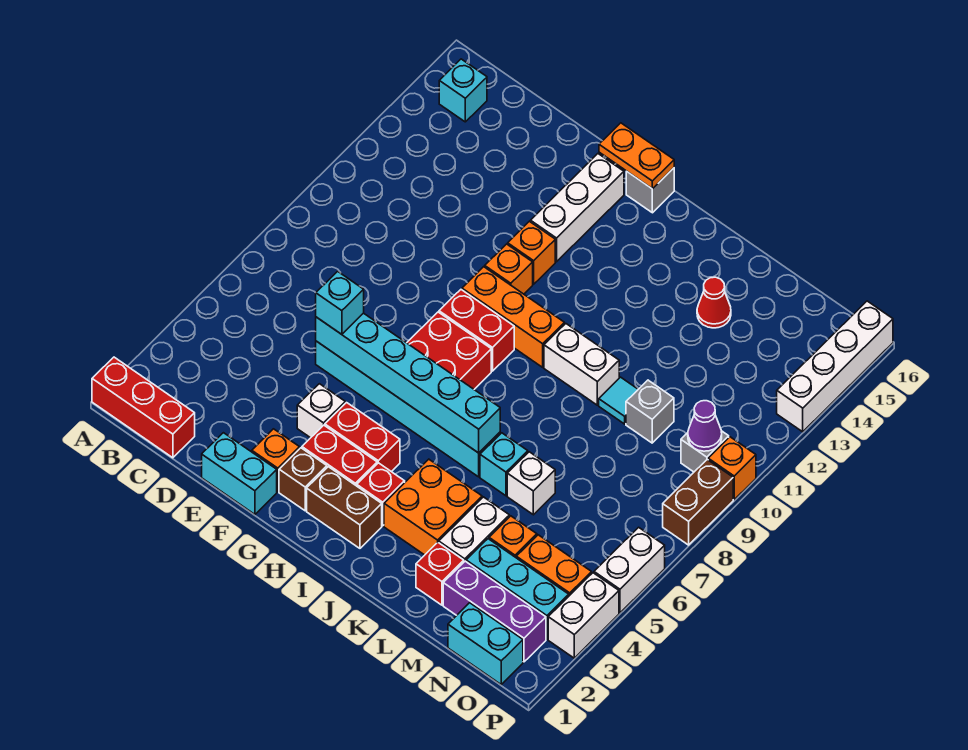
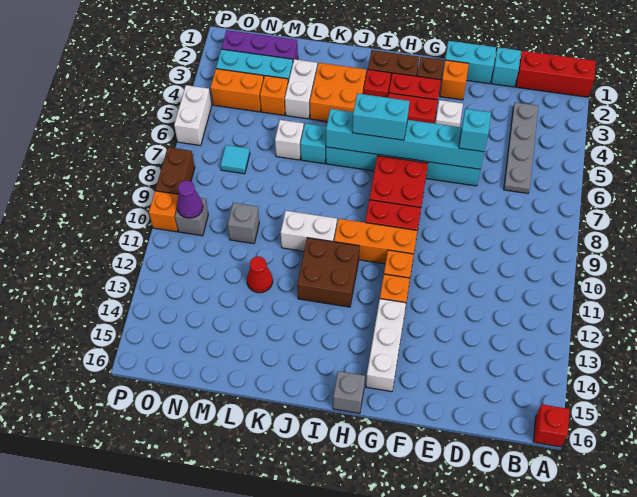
cyan 1x1 brick [439,59,487,122] -> cyan 1x1 brick moved to [491,47,521,87]
none -> grey 1x4 plate [504,102,538,194]
orange 1x2 plate [599,123,674,189] -> none
none -> brown 2x2 brick [297,238,359,307]
red 1x1 brick [416,542,464,605] -> red 1x1 brick moved to [533,405,570,447]
cyan 1x1 tile [599,377,638,424] -> cyan 1x1 tile moved to [220,145,250,174]
red 1x1 cone [697,277,731,328] -> red 1x1 cone moved to [247,256,273,293]
cyan 1x2 brick [448,603,523,684] -> cyan 1x2 brick moved to [352,93,410,140]
white 1x2 brick [548,573,619,658] -> none
white 1x4 brick [777,301,893,432] -> none

